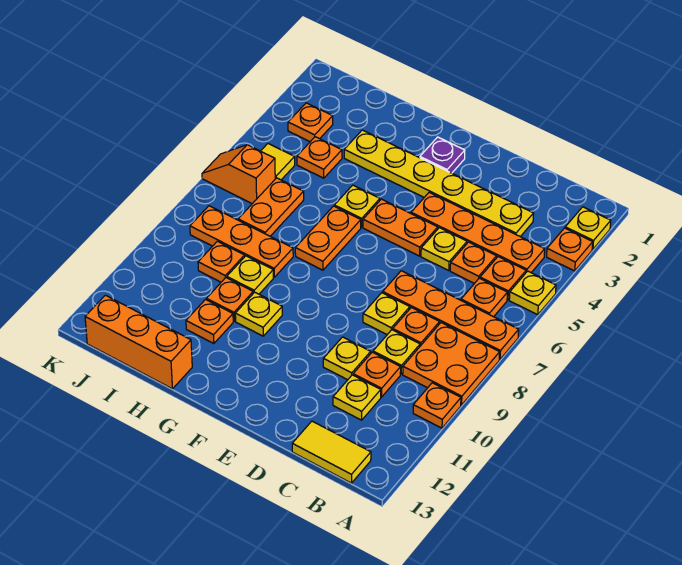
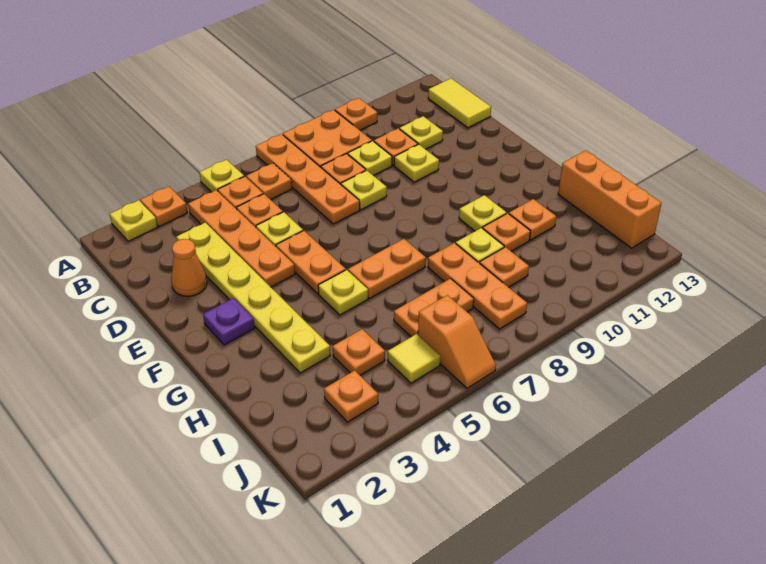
none -> orange 1x1 cone [171,239,207,296]

